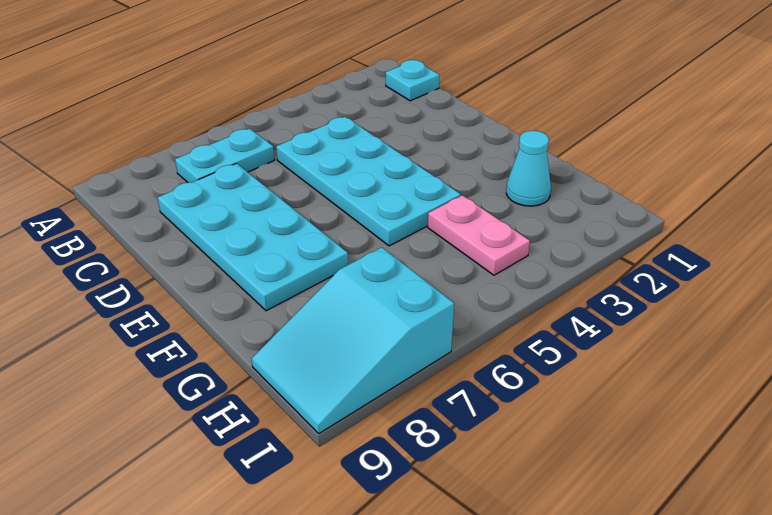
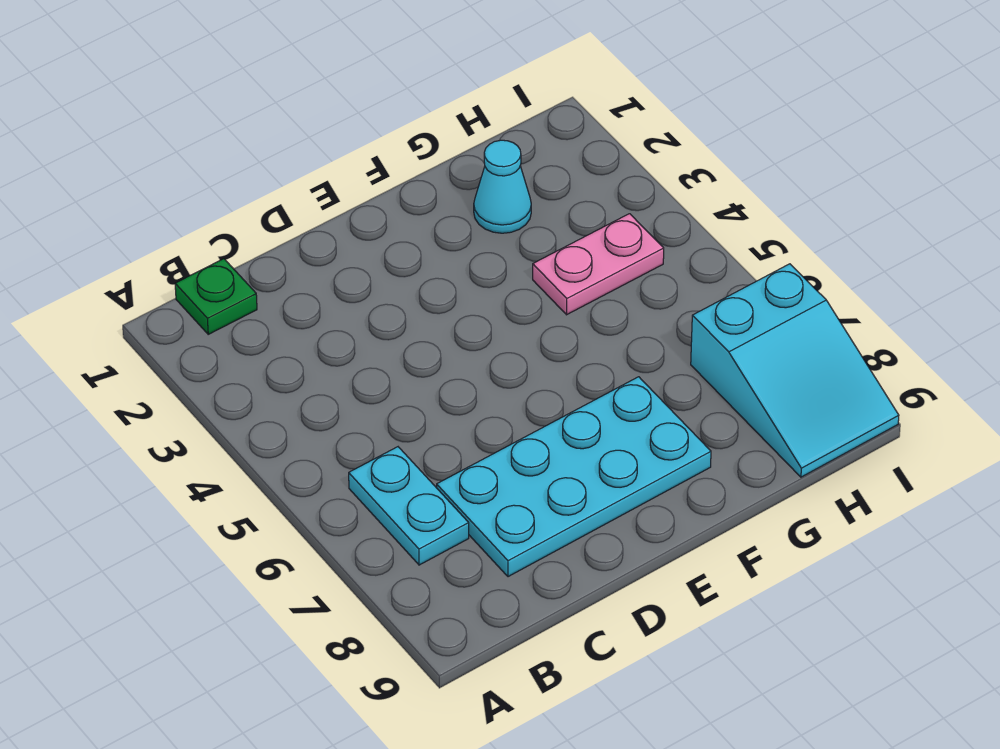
cyan 1x1 plate [386,60,439,101] -> green 1x1 plate [175,259,257,334]
cyan 2x4 plate [276,117,461,246] -> none

